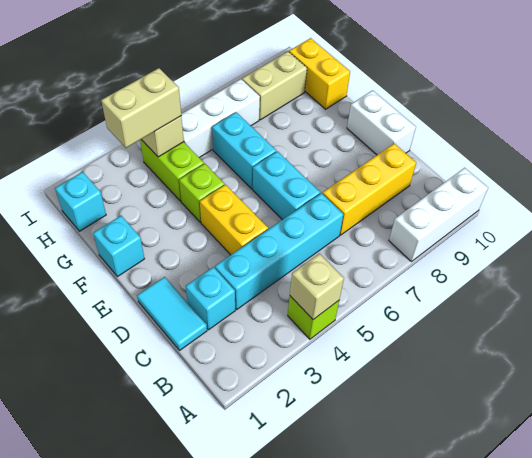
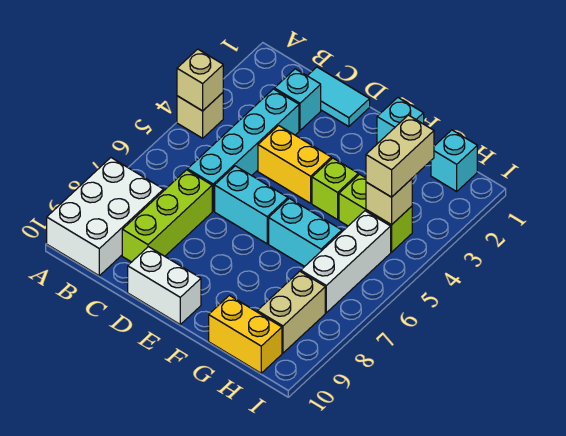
lime 1x1 brick [288,296,339,339] -> tan 1x1 brick [177,93,223,138]
white 1x3 brick [389,168,488,262] -> white 2x3 brick [47,158,164,276]
yellow 1x3 brick [323,143,416,235] -> lime 1x3 brick [122,170,212,262]

